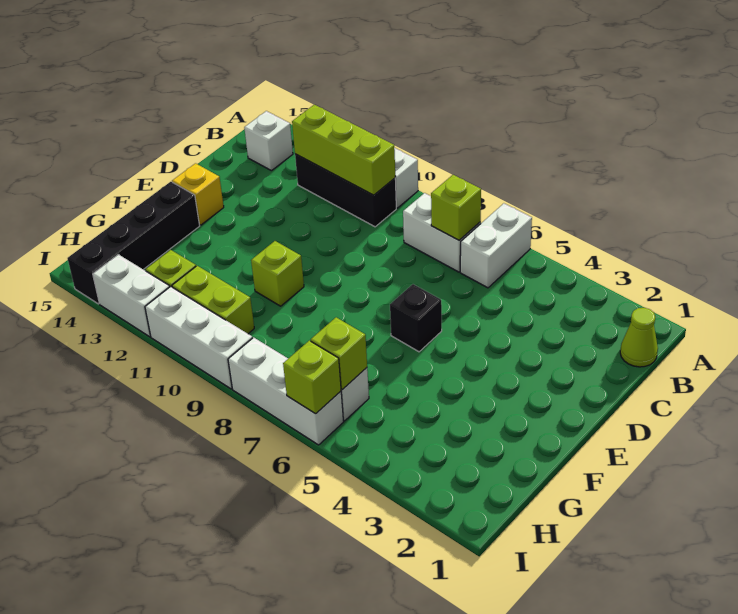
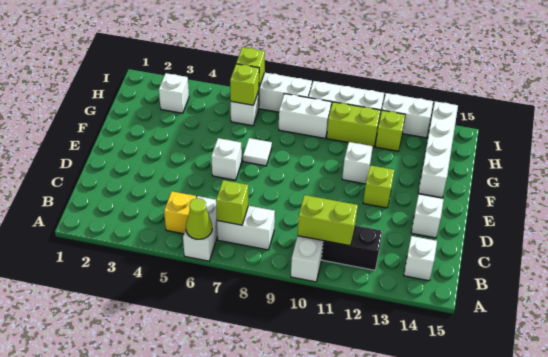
lime 1x1 cone [620,308,658,367] -> lime 1x1 cone moved to [186,198,212,239]
lime 1x3 brick [292,105,395,195] -> lime 1x2 brick [298,195,358,246]
none -> white 1x1 brick [411,195,444,238]
black 1x1 brick [390,284,442,352] -> white 1x1 brick [211,138,242,180]
yellow 1x1 brick [172,163,224,225] -> yellow 1x1 brick moved to [164,191,196,234]
none -> white 1x1 tile [243,138,272,166]
lime 1x1 brick [251,241,304,306] -> lime 1x1 brick moved to [363,165,394,208]
none -> white 1x1 brick [342,142,373,184]
black 1x4 brick [67,182,200,304] -> white 1x4 brick [418,101,458,198]
none -> white 1x1 brick [159,73,189,113]
none -> white 1x2 brick [279,94,331,138]

